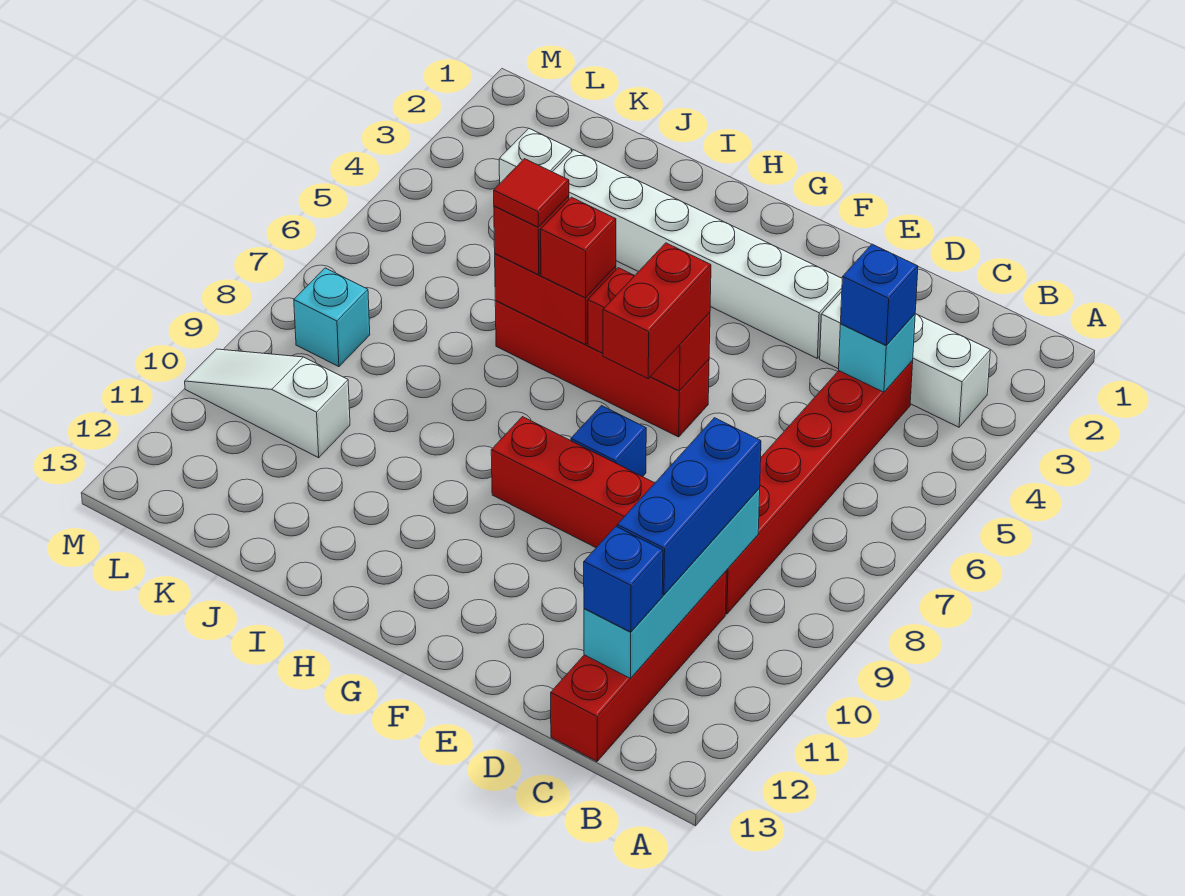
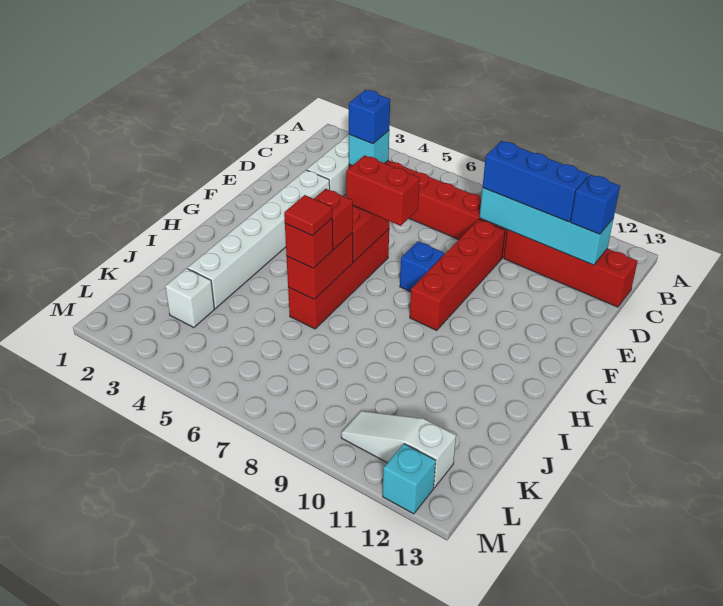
white 1x3 slope [185,349,350,458] -> white 1x3 slope turned to [341,411,456,488]
cyan 1x1 brick [294,268,370,367] -> cyan 1x1 brick moved to [383,444,436,514]

